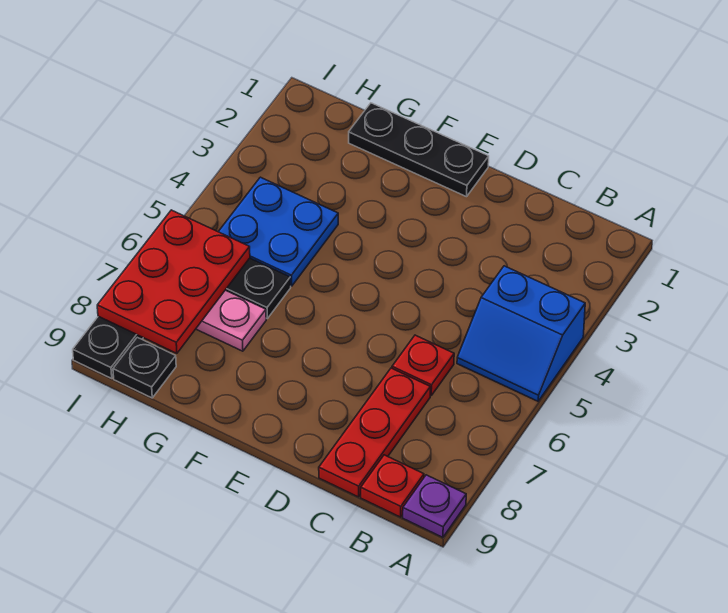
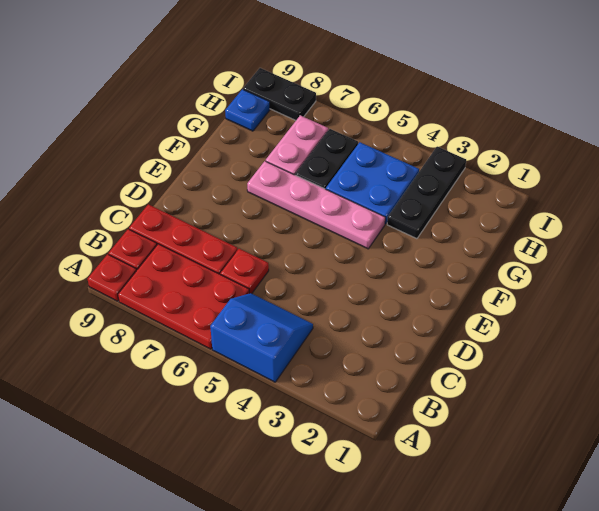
blue 2x2 slope [457,266,585,401] -> blue 2x2 slope turned to [210,293,313,382]
purple 1x1 plate [403,475,466,537] -> red 1x1 plate [87,254,136,301]
black 1x3 plate [349,103,489,197] -> black 1x3 plate moved to [387,147,466,239]
none -> pink 1x4 plate [247,161,385,249]
red 2x3 plate [97,210,250,353] -> red 2x3 plate moved to [118,244,249,349]
black 1x1 plate [113,337,176,398] -> blue 1x1 plate [225,89,270,131]

